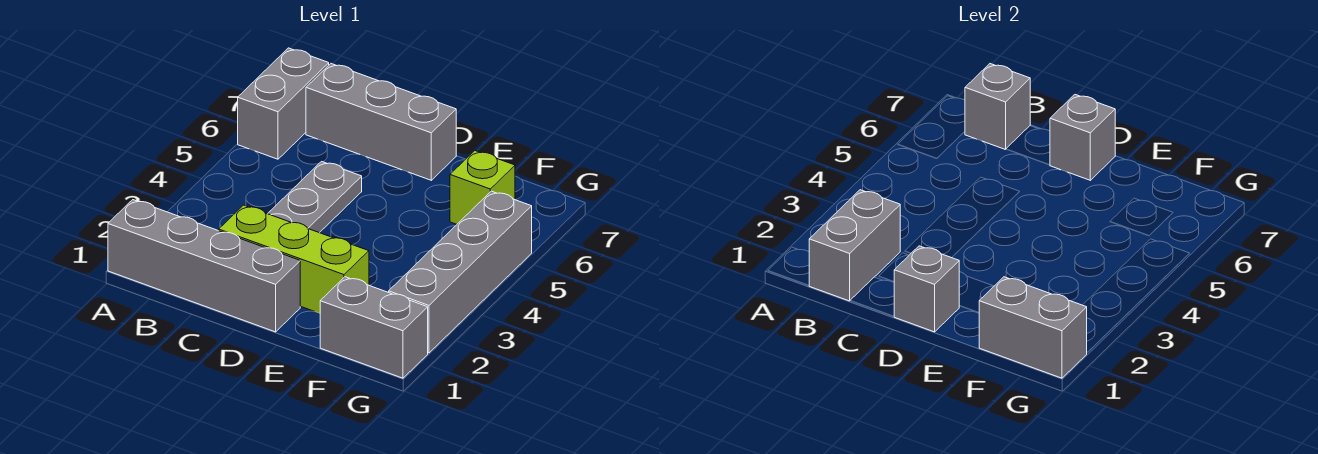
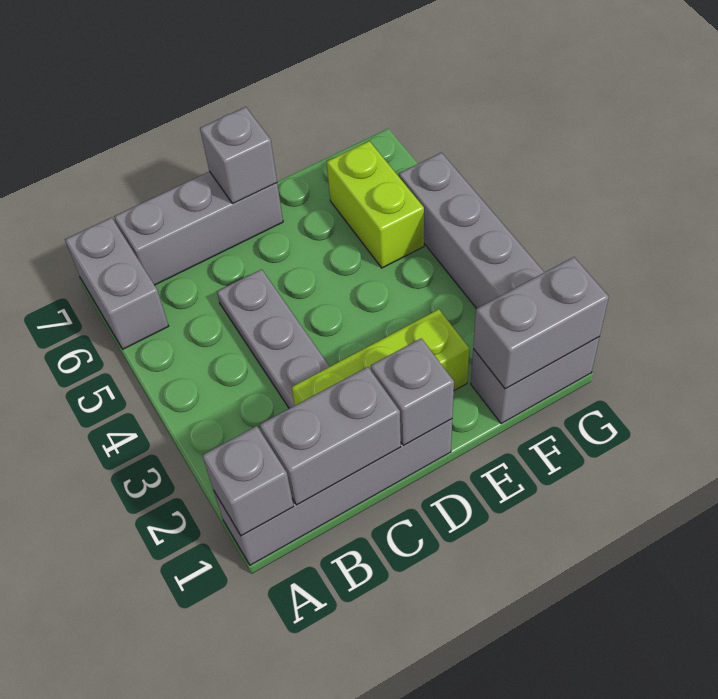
grey 1x2 brick [809,190,900,301] -> grey 1x2 brick turned to [260,367,401,505]
grey 1x1 brick [965,64,1030,150] -> grey 1x1 brick moved to [202,426,294,536]
lime 1x1 brick [450,151,515,224] -> lime 1x2 brick [327,141,424,268]

